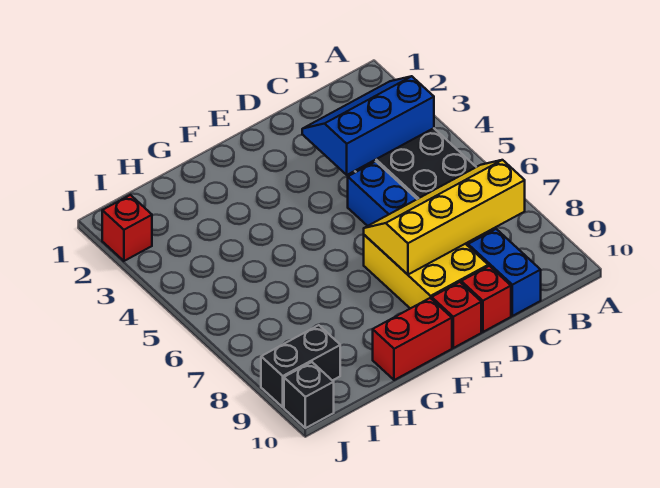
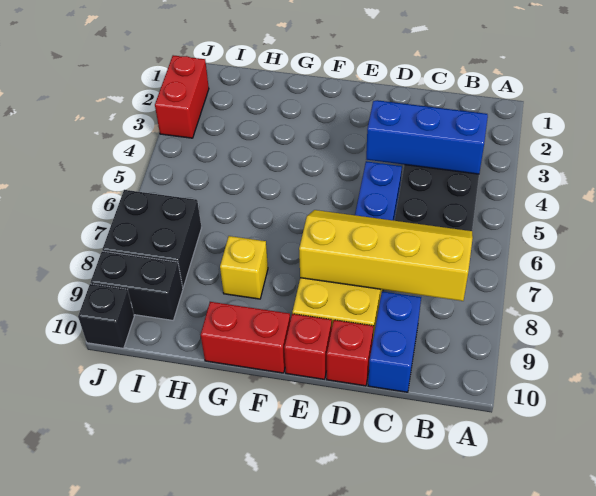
none -> yellow 1x1 brick [220,236,268,299]
none -> black 2x2 brick [102,190,202,287]
red 1x1 brick [102,195,152,261] -> red 1x2 brick [155,55,209,138]

